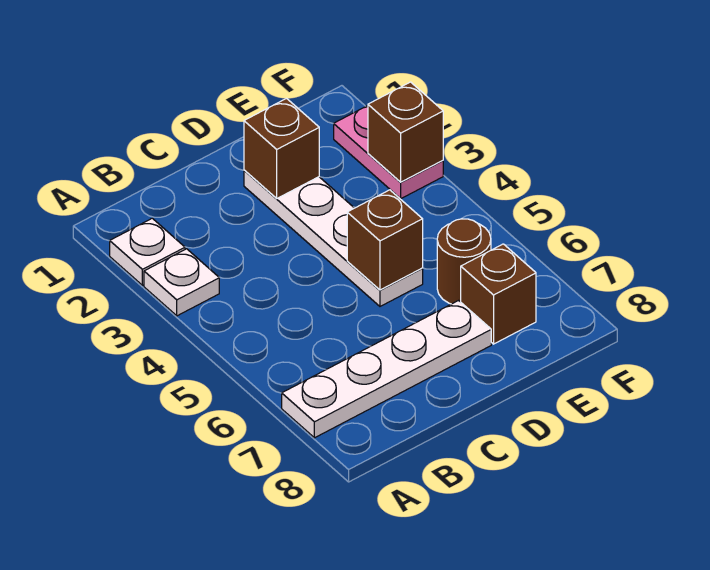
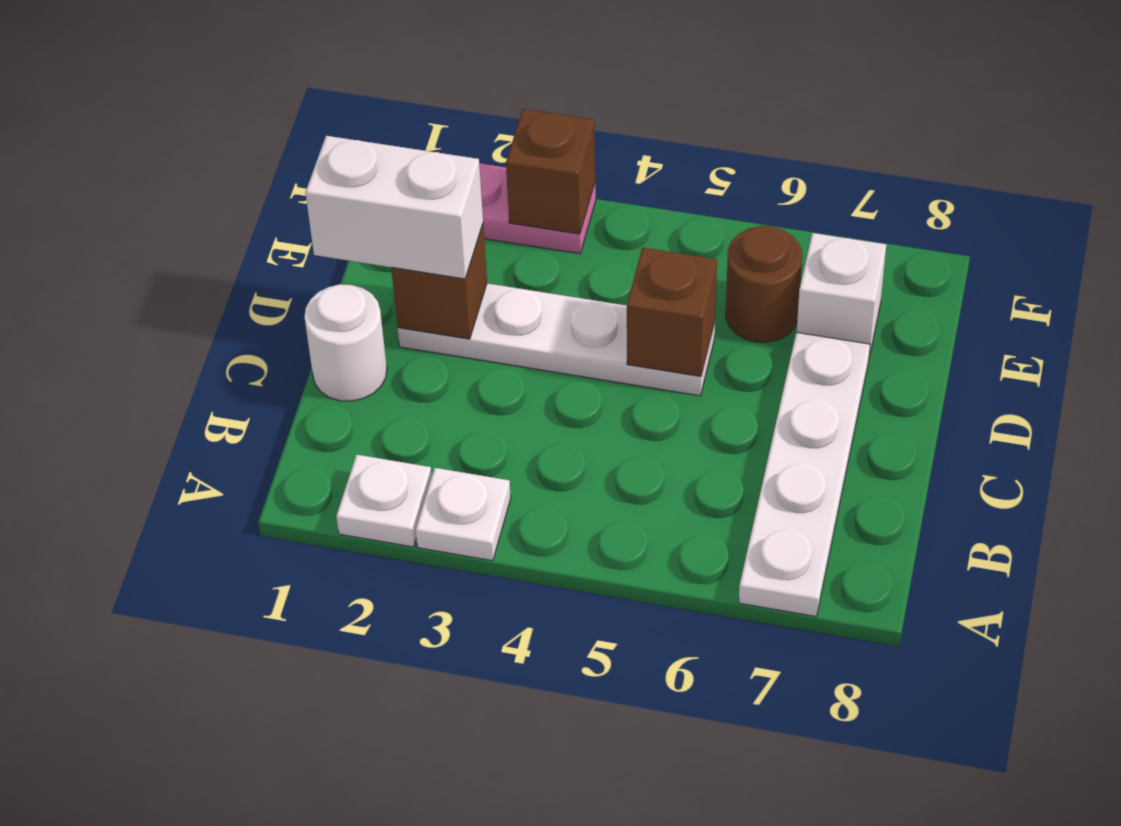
none -> white 1x1 round brick [304,284,387,401]
none -> white 1x2 brick [305,136,483,279]
brown 1x1 brick [461,244,536,344] -> white 1x1 brick [797,233,886,357]

